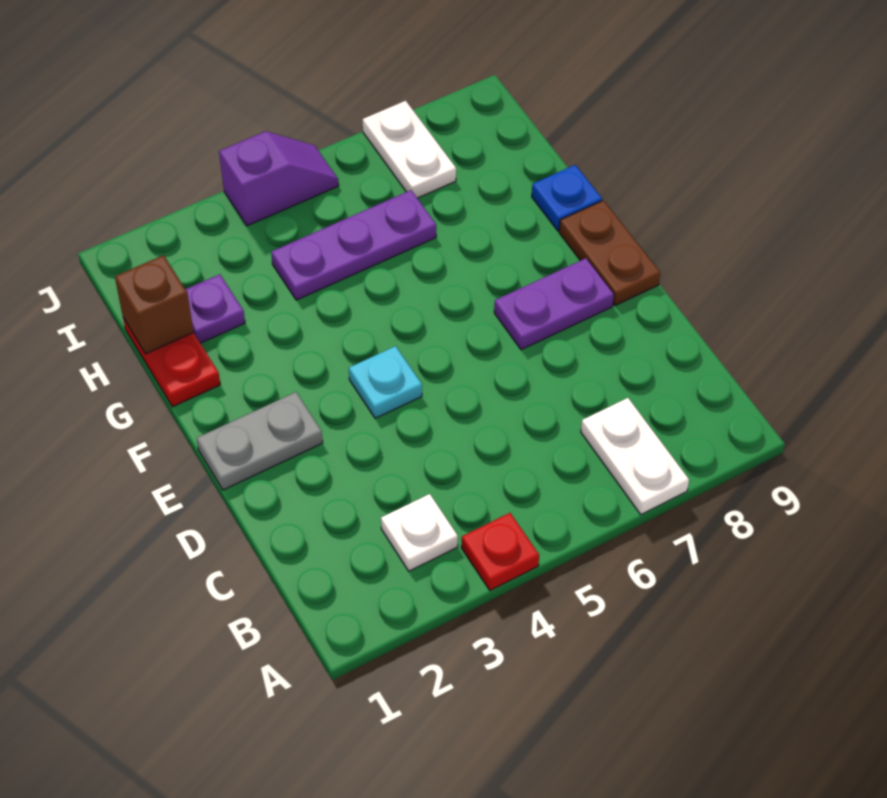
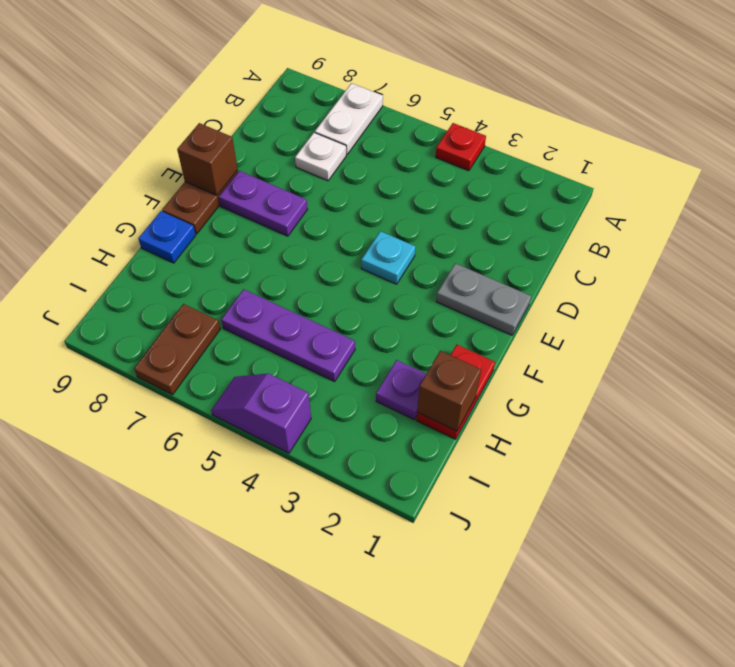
white 1x1 plate [381,494,458,571] -> white 1x1 plate moved to [295,133,346,181]
none -> brown 1x1 brick [177,123,238,195]
white 1x2 plate [363,101,456,198] -> brown 1x2 plate [134,304,220,395]

